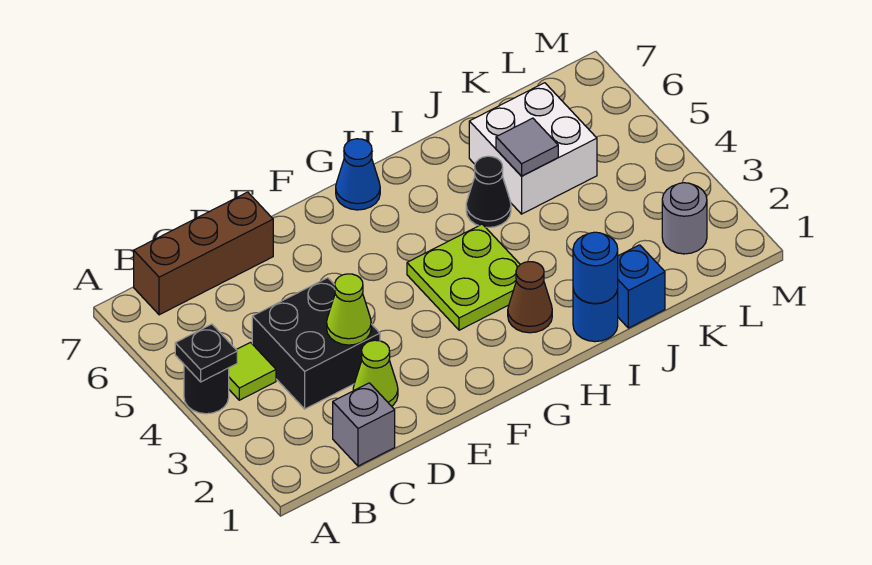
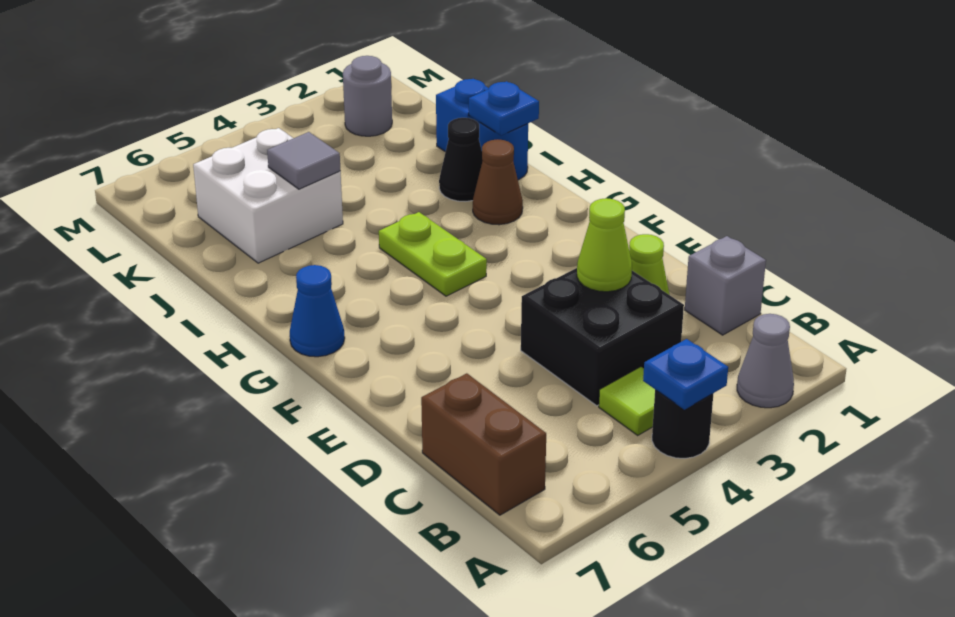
none -> grey 1x1 cone [737,314,794,408]
black 1x1 plate [175,324,237,382] -> blue 1x1 plate [643,339,728,410]
brown 1x3 brick [134,192,273,315] -> brown 1x2 brick [421,373,546,515]
lime 2x2 plate [407,224,520,330] -> lime 1x2 plate [379,212,487,296]
blue 1x1 round brick [573,232,618,303] -> blue 1x1 plate [469,81,539,136]
black 1x1 cone [466,156,511,228] -> black 1x1 cone moved to [439,118,483,202]

